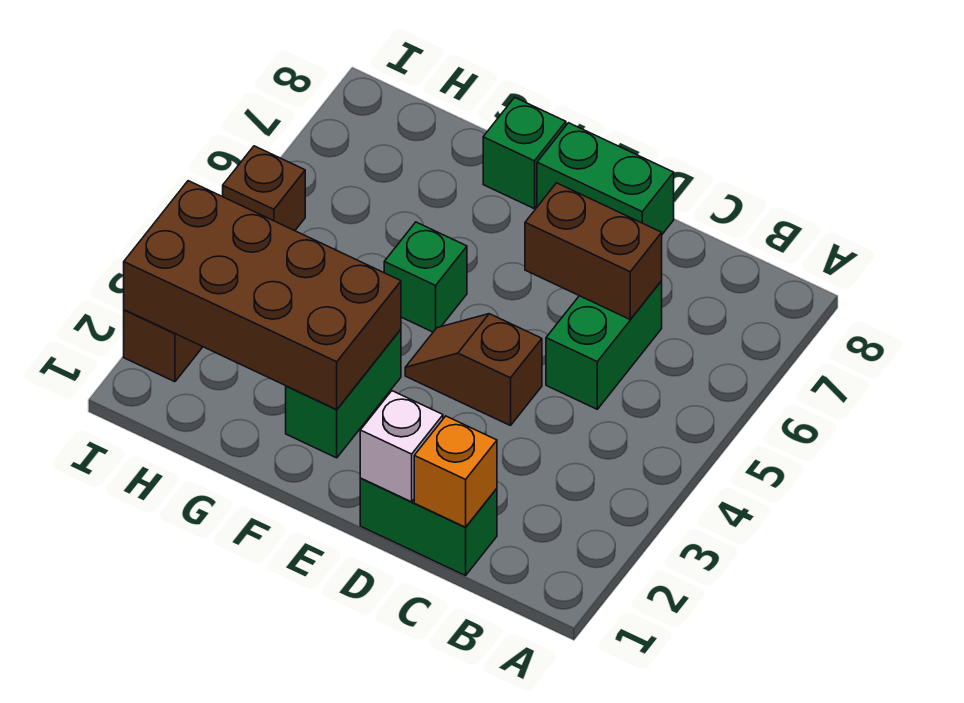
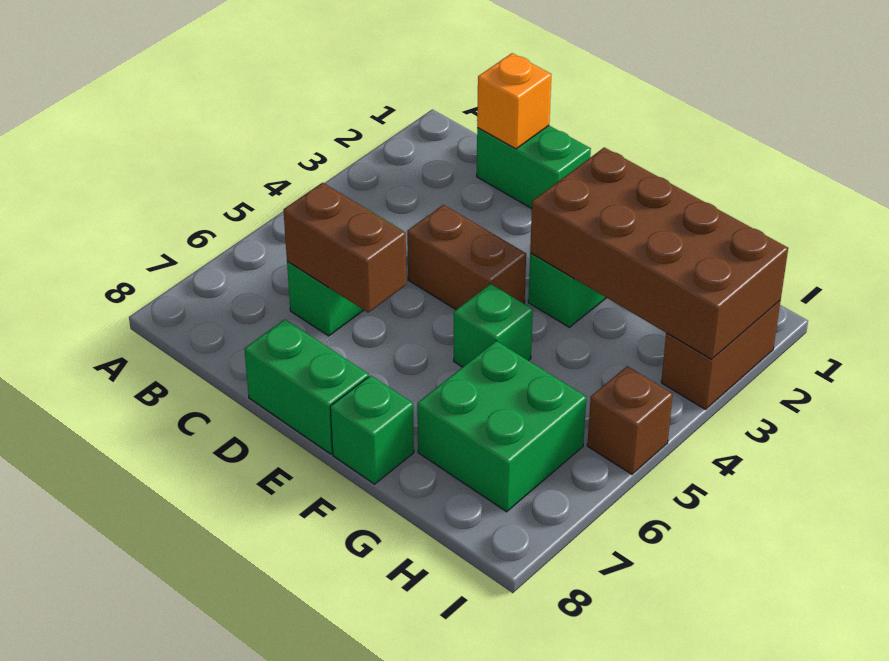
white 1x1 brick [360,391,443,502] -> none
brown 1x2 slope [405,314,542,426] -> brown 1x2 brick [407,205,526,310]
none -> green 2x2 brick [417,341,586,512]

